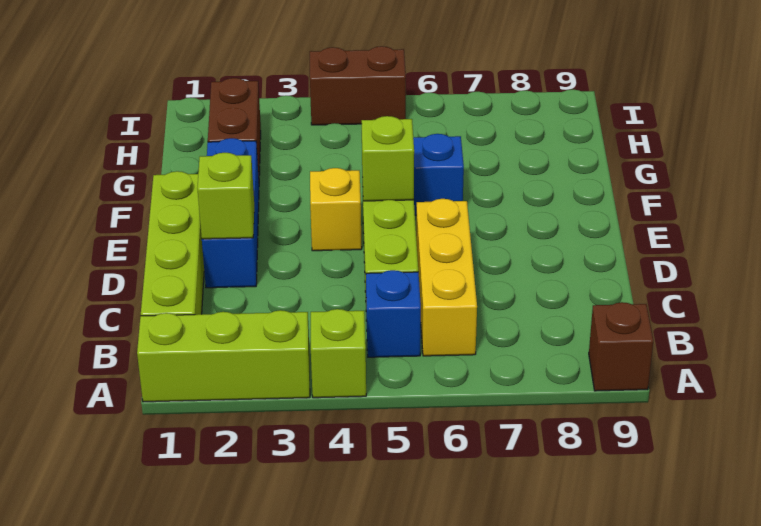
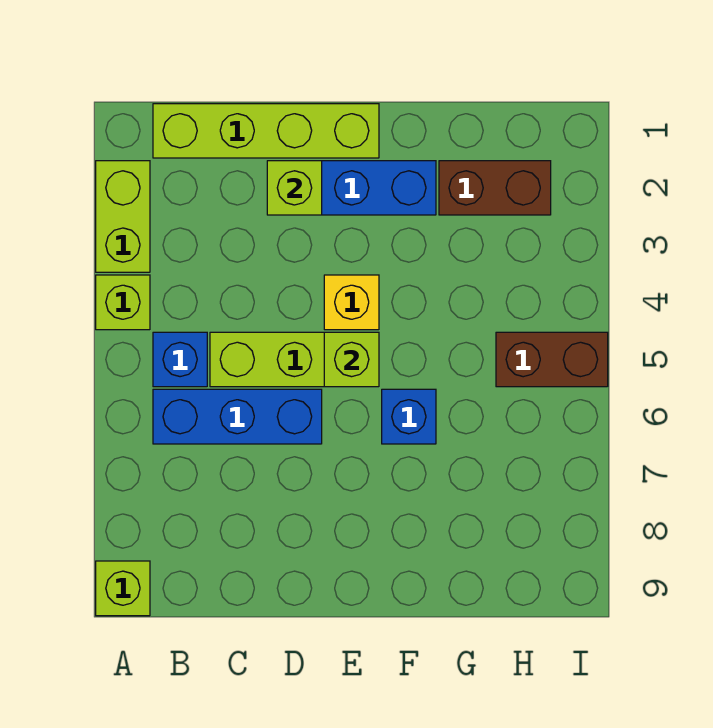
lime 1x3 brick [137,310,310,402] -> lime 1x2 brick [96,161,150,272]
brown 1x1 brick [589,302,653,391] -> lime 1x1 brick [96,561,150,616]
yellow 1x3 brick [416,199,477,356] -> blue 1x3 brick [153,389,322,444]
brown 1x2 brick [310,46,406,125] -> brown 1x2 brick turned to [496,332,608,387]

